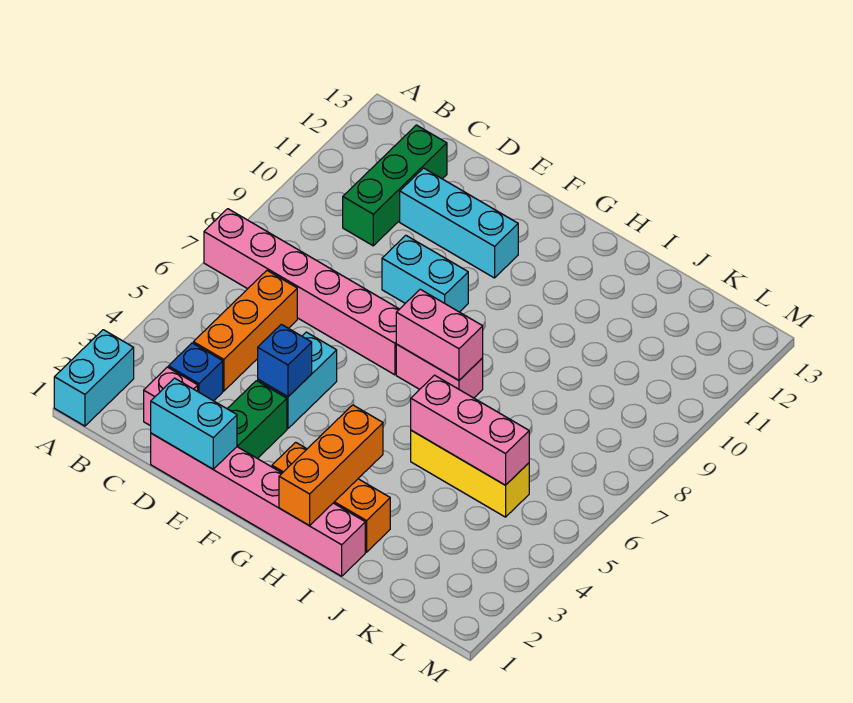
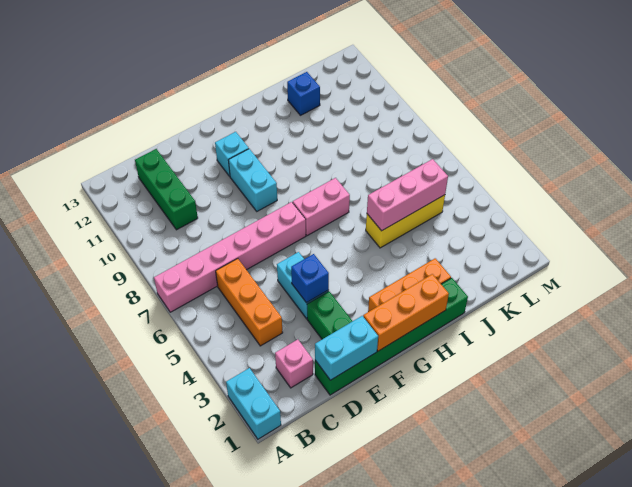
blue 1x1 brick [168,343,223,401] -> blue 1x1 brick moved to [287,72,320,115]
pink 1x6 brick [151,433,365,576] -> green 1x6 brick [315,278,468,395]
cyan 1x3 brick [400,168,518,278] -> cyan 1x1 brick [215,132,249,176]
cyan 1x2 brick [382,235,468,312] -> cyan 1x2 brick turned to [228,149,277,211]
pink 1x2 brick [396,289,483,380] -> none
orange 1x3 brick [279,405,383,526] -> orange 1x3 brick turned to [363,274,449,351]

